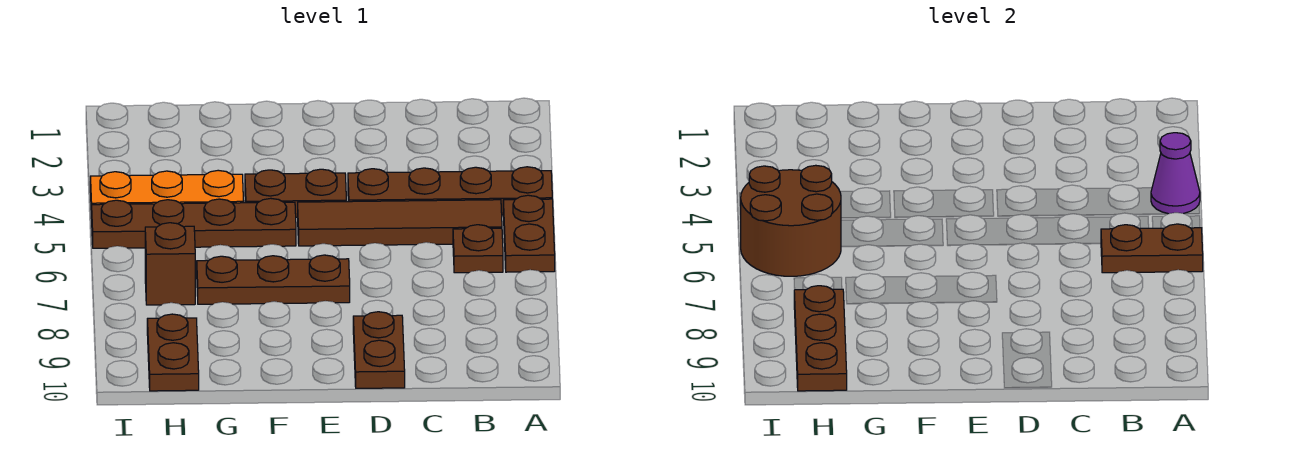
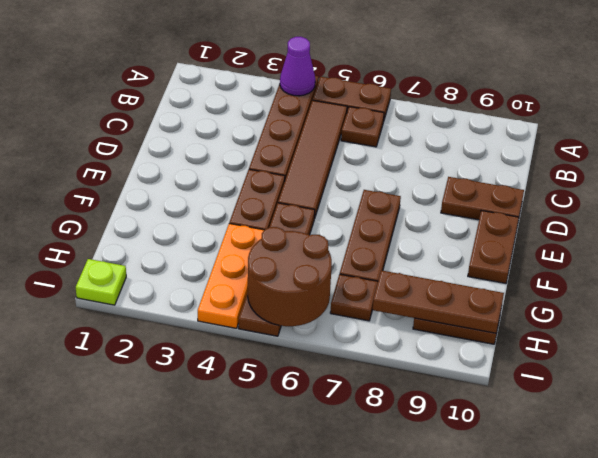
brown 1x2 plate [1101,224,1203,273] -> brown 1x2 plate moved to [468,211,519,283]
brown 1x1 brick [145,223,195,305] -> brown 1x1 plate [330,274,378,321]
none -> lime 1x1 plate [76,259,126,305]

